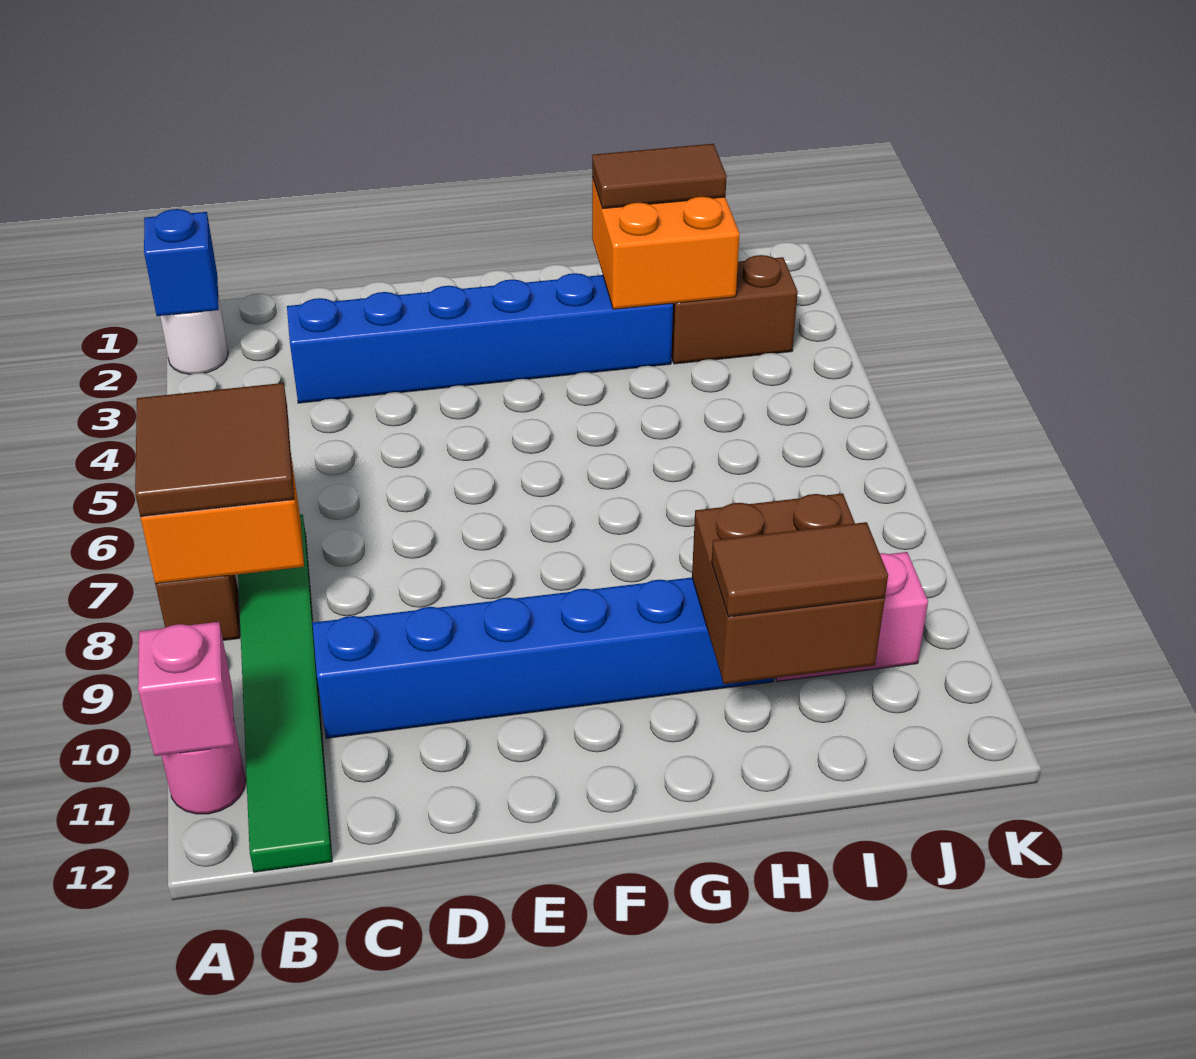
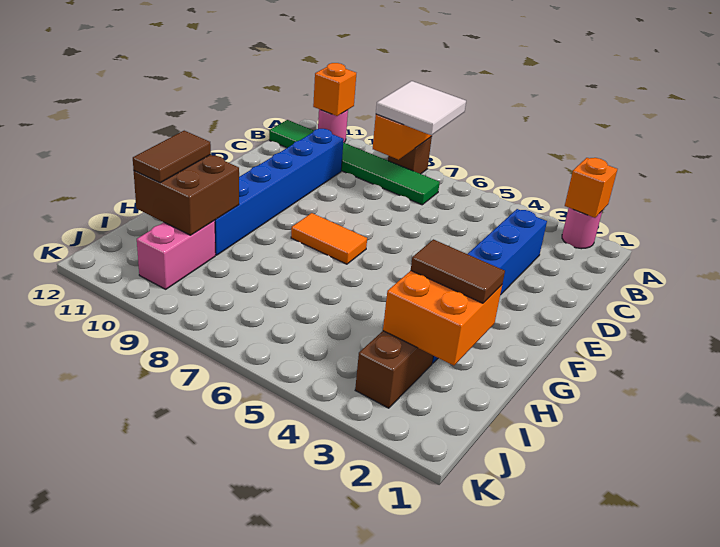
white 1x1 round brick [160,295,228,374] -> pink 1x1 round brick [562,208,602,249]
blue 1x1 brick [144,209,219,316] -> orange 1x1 brick [565,158,617,218]
brown 2x2 tile [135,383,294,517] -> white 2x2 tile [376,81,466,135]
pink 1x1 brick [138,622,234,756] -> orange 1x1 brick [313,63,356,116]
none -> orange 1x2 tile [291,213,367,264]
brown 1x2 tile [592,144,727,209] -> brown 1x2 tile turned to [411,239,505,303]

